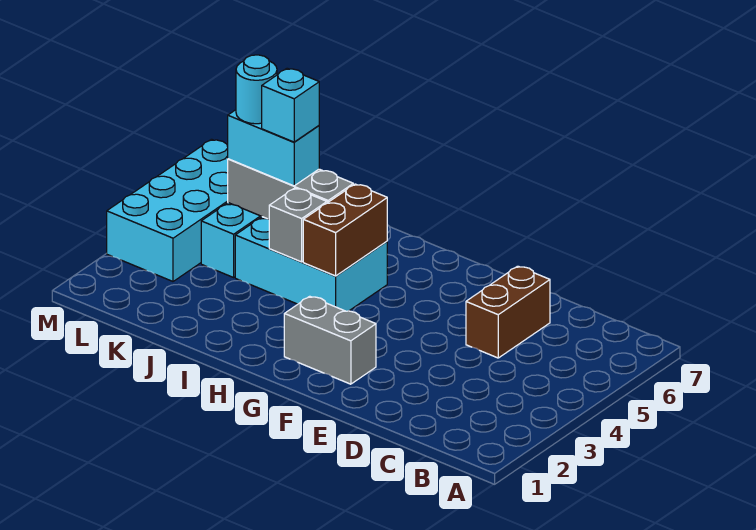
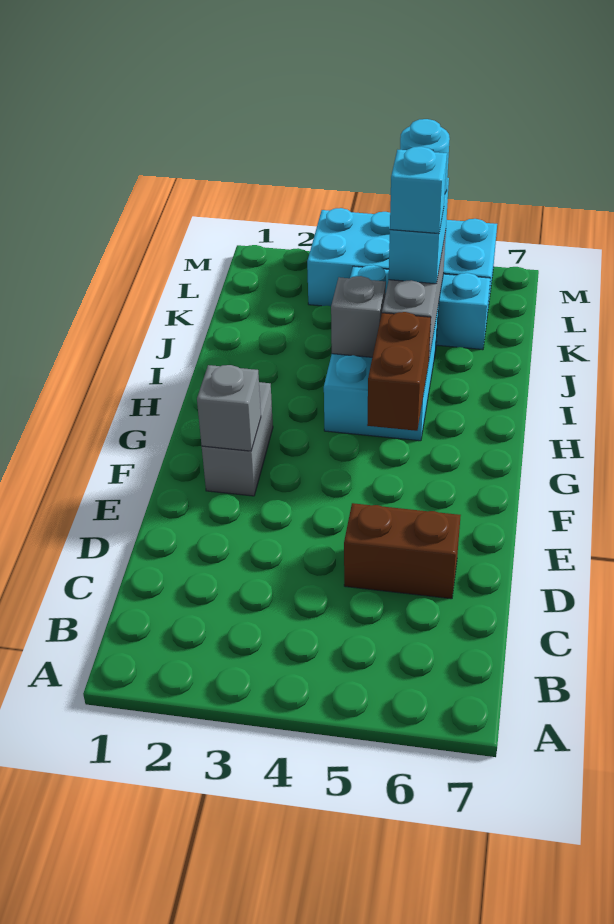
none -> grey 1x1 brick [197,365,261,451]
brown 1x2 brick [303,184,387,276] -> brown 1x2 brick turned to [367,312,431,431]

